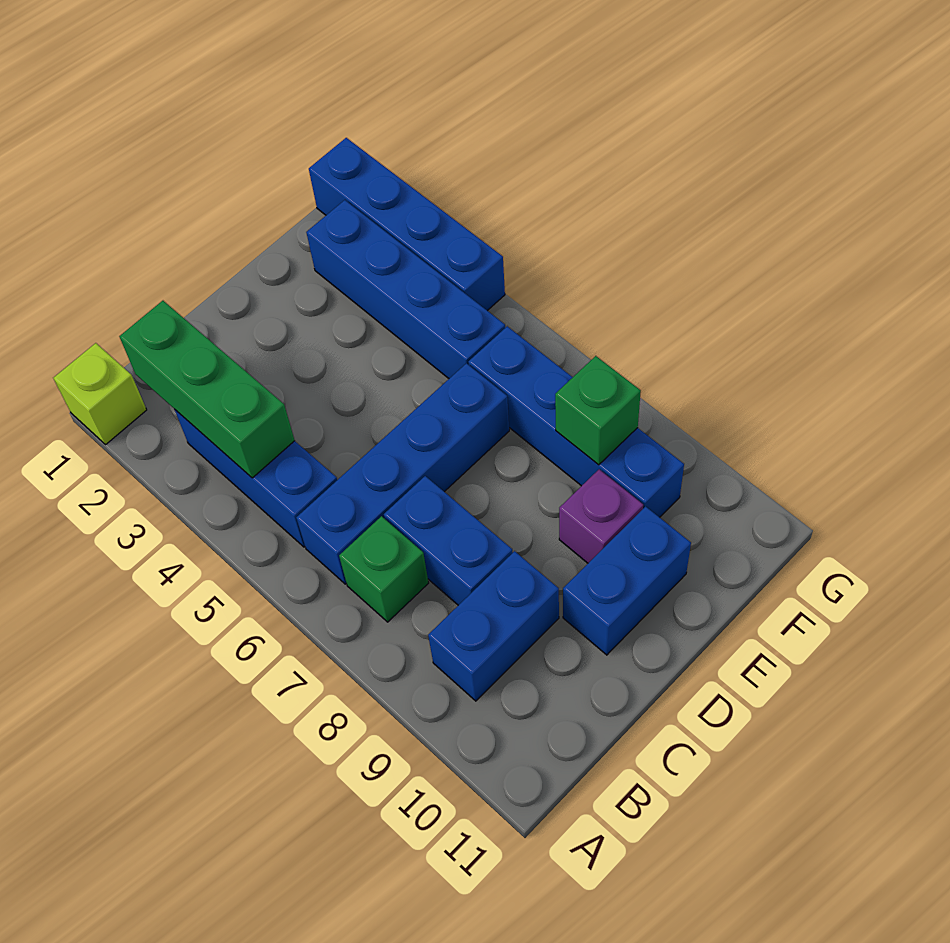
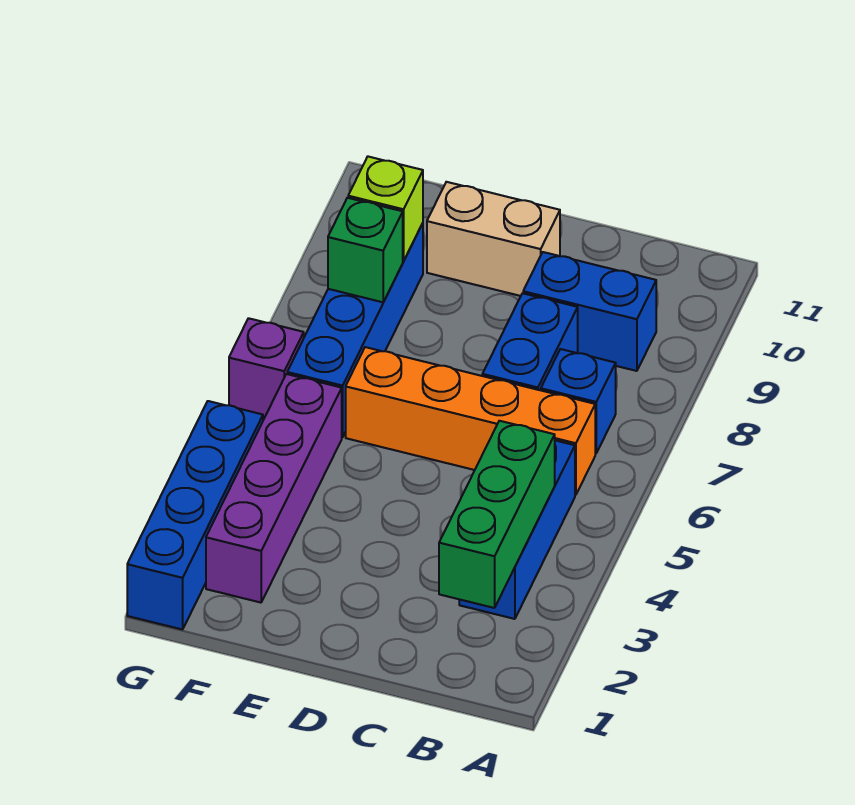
lime 1x1 brick [54,343,147,445] -> lime 1x1 brick moved to [348,157,423,261]
blue 1x4 brick [296,363,509,584] -> orange 1x4 brick [346,347,595,495]
green 1x1 brick [339,516,428,622] -> blue 1x1 brick [541,349,616,454]
blue 1x2 brick [563,506,691,655] -> tan 1x2 brick [427,182,560,296]
purple 1x1 brick [559,469,643,563] -> purple 1x1 brick moved to [229,318,304,418]
blue 1x4 brick [306,200,505,378] -> purple 1x4 brick [206,374,342,603]

